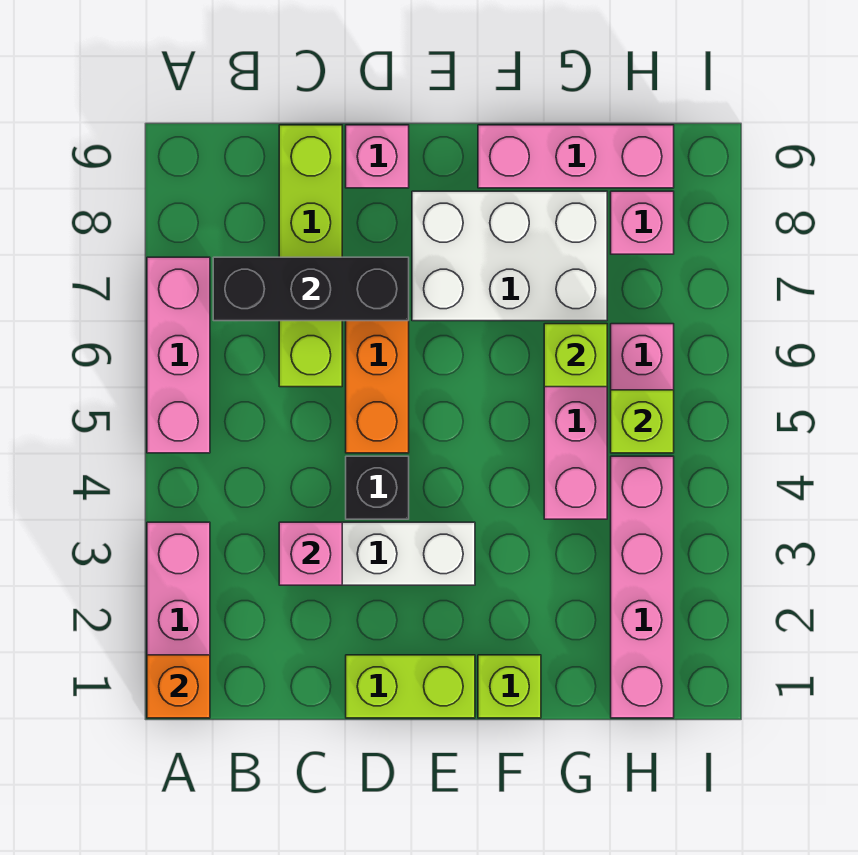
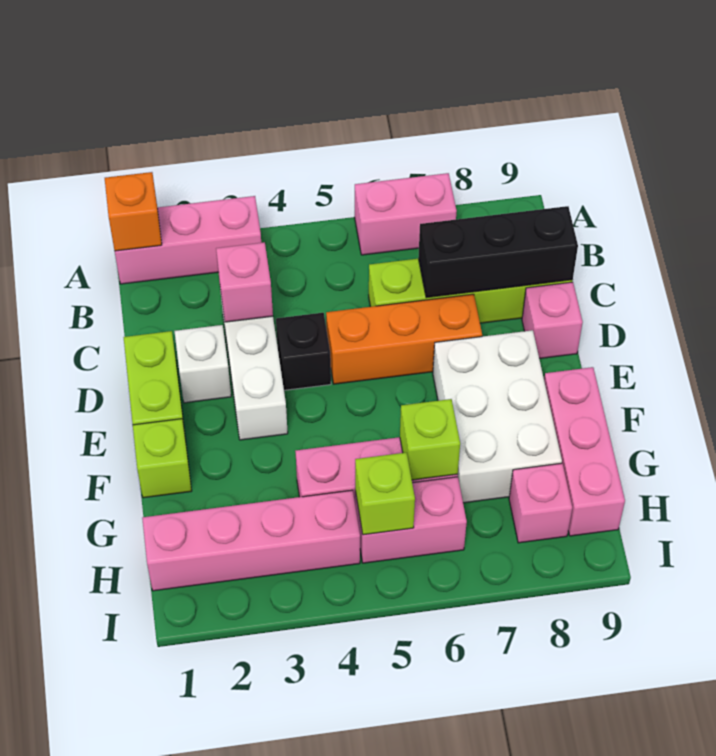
pink 1x3 brick [147,257,210,453] -> pink 1x2 brick [355,173,457,255]
black 1x3 brick [213,257,409,321] -> black 1x3 brick turned to [418,206,578,298]
none -> white 1x1 brick [175,325,231,403]

